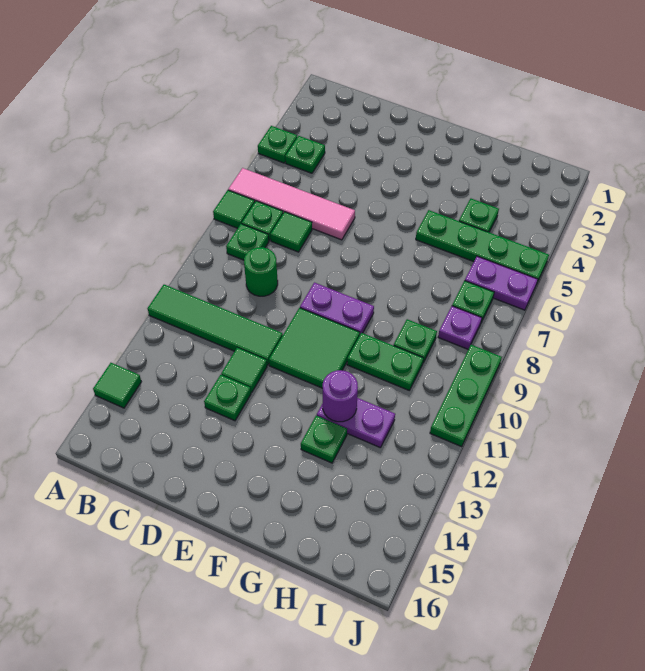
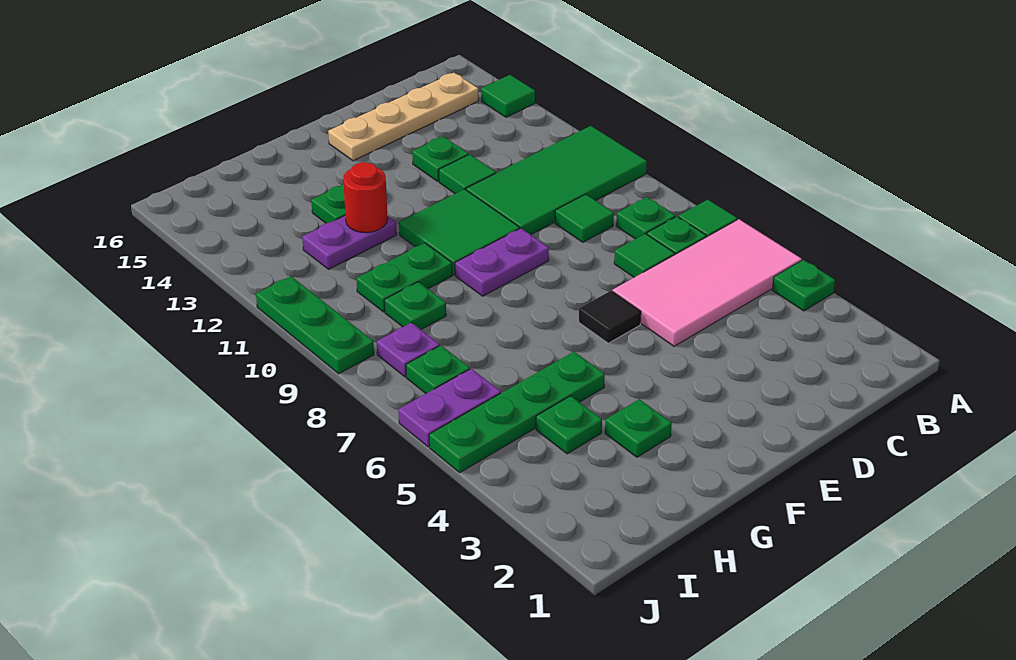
pink 1x4 tile [228,168,355,240] -> pink 2x4 tile [613,219,802,346]
green 1x4 tile [148,285,283,365] -> green 2x4 tile [466,126,647,235]
green 1x1 plate [285,136,325,173] -> green 1x1 plate moved to [605,399,672,457]
none -> tan 1x4 plate [328,73,479,161]
green 1x1 round brick [244,247,278,296] -> green 1x1 tile [555,194,614,242]
none -> black 1x1 tile [579,291,641,343]
purple 1x1 round brick [323,370,358,422] -> red 1x1 round brick [343,162,388,233]

